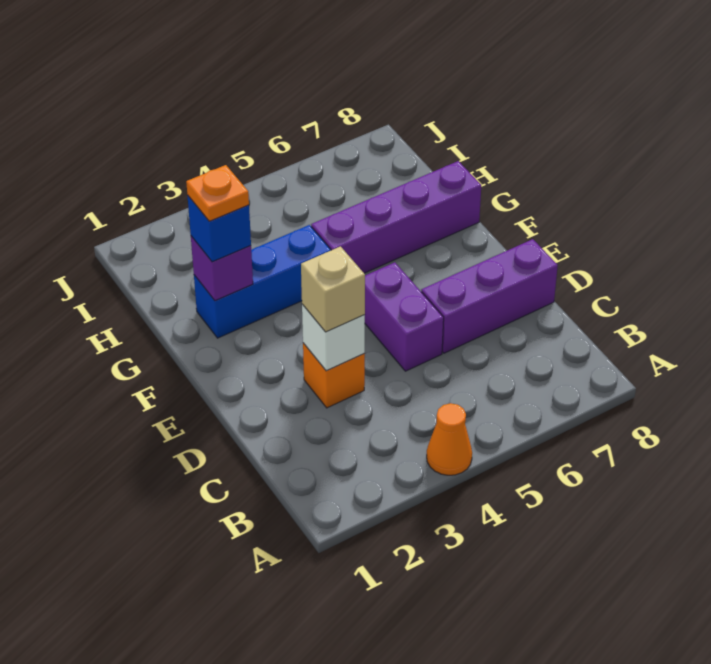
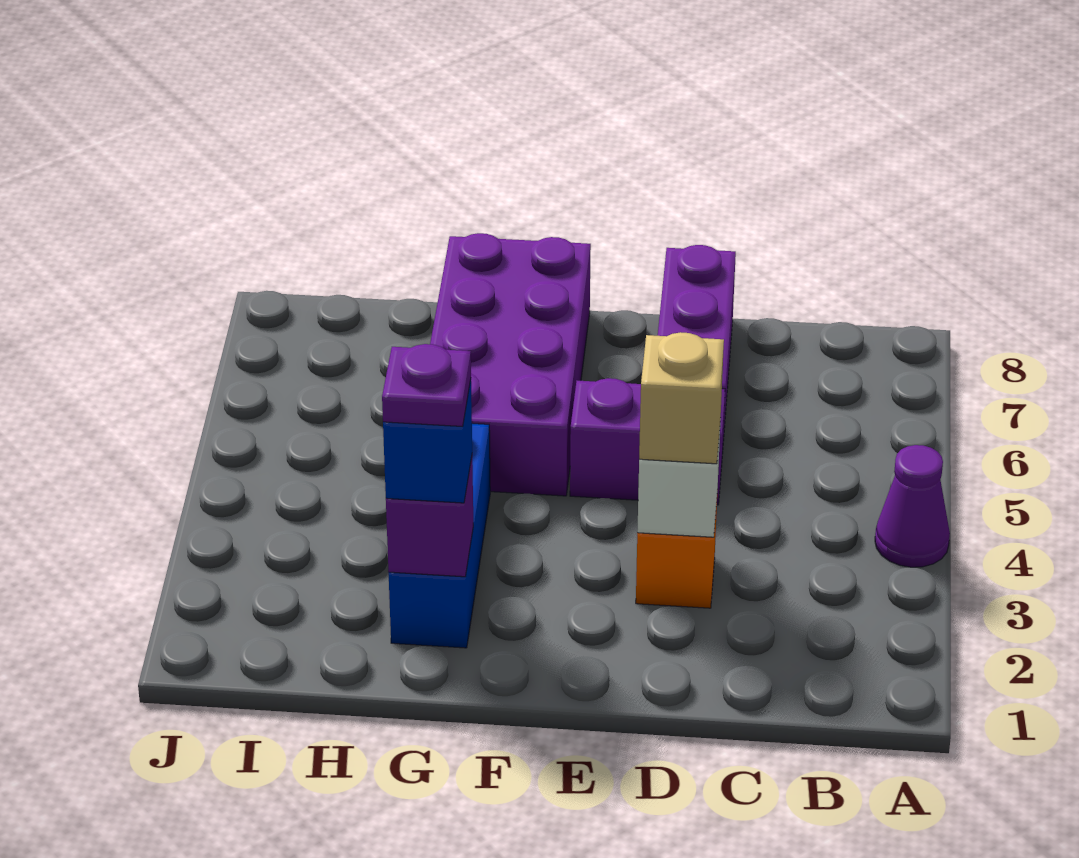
orange 1x1 cone [427,403,472,475] -> purple 1x1 cone [875,445,950,567]
orange 1x1 plate [186,165,249,221] -> purple 1x1 plate [382,344,471,426]
purple 1x4 brick [311,161,481,273] -> purple 2x4 brick [430,233,591,496]

